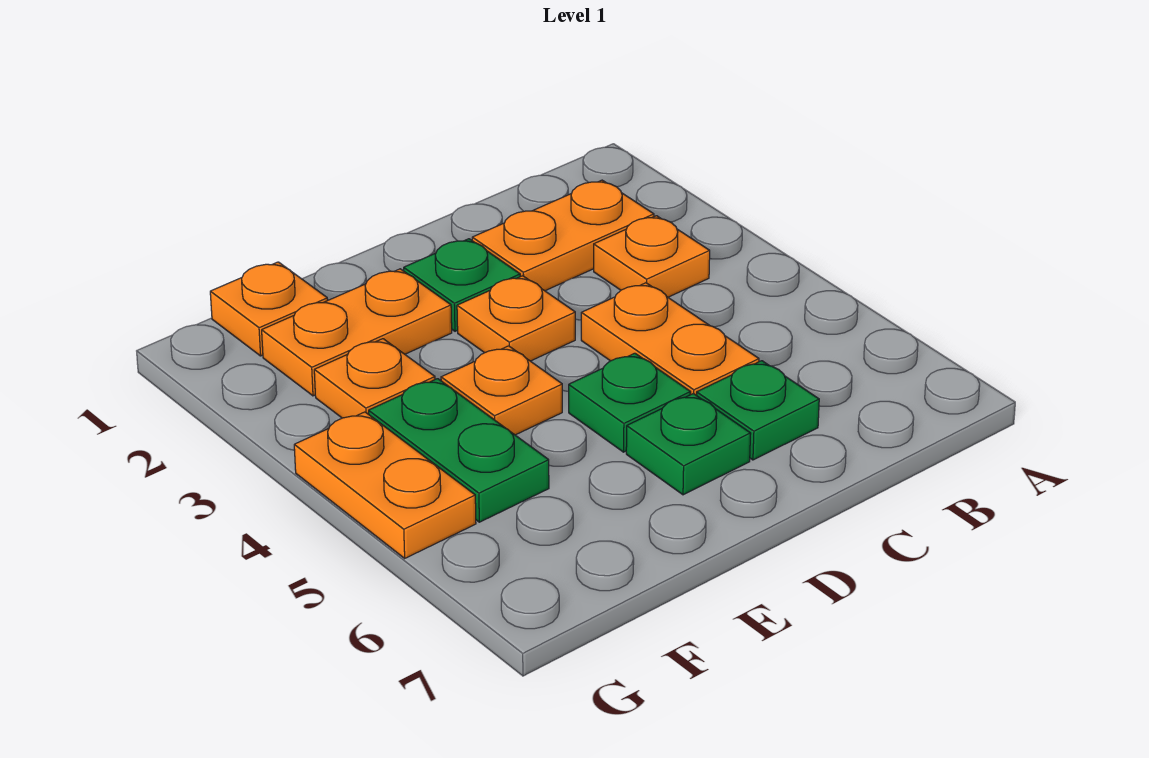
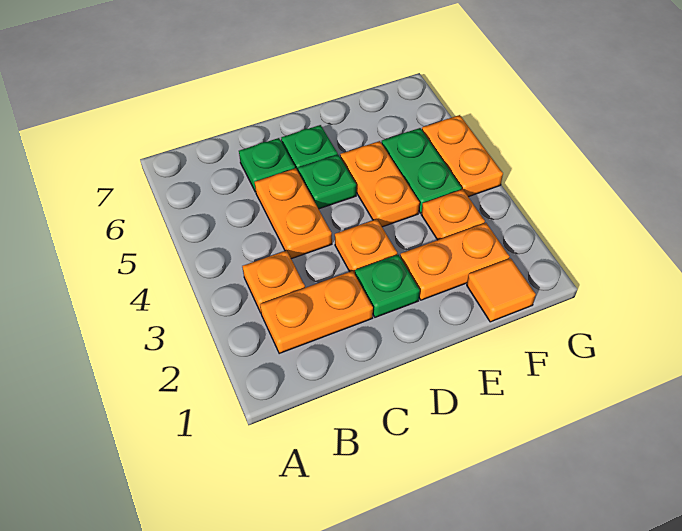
orange 1x1 plate [441,346,562,435] -> orange 1x2 plate [340,141,420,227]
orange 1x1 plate [210,262,328,356] -> orange 1x1 tile [467,258,536,322]

